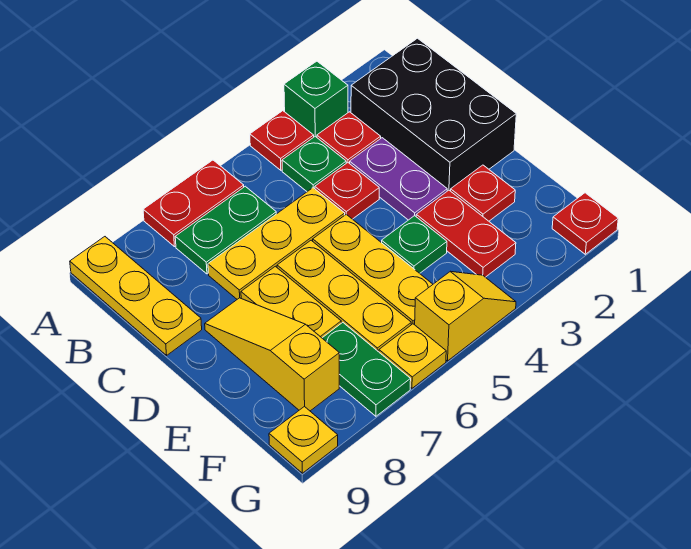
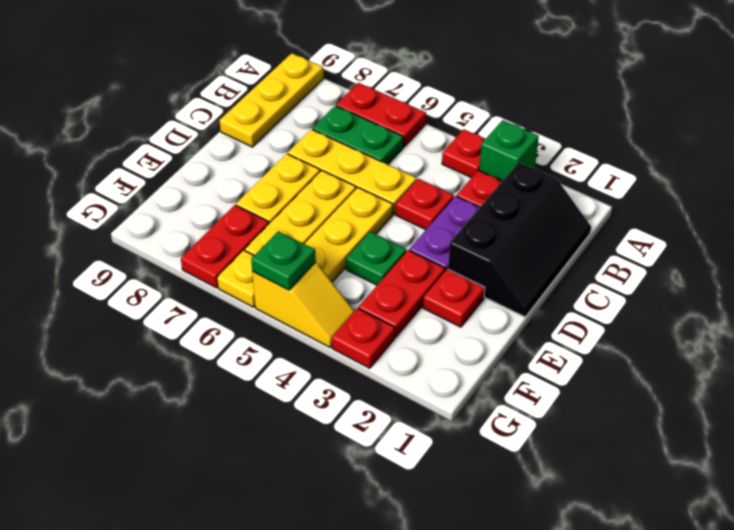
black 2x3 brick [351,38,516,191] -> black 2x3 slope [448,162,591,317]
green 1x1 plate [282,136,346,192] -> green 1x1 plate moved to [251,231,316,290]
yellow 1x3 slope [205,298,339,411] -> none
green 1x2 plate [322,323,411,416] -> red 1x2 plate [181,205,269,288]
red 1x1 plate [552,193,618,254] -> red 1x1 plate moved to [332,308,395,368]
yellow 1x1 plate [269,406,338,473] -> none

